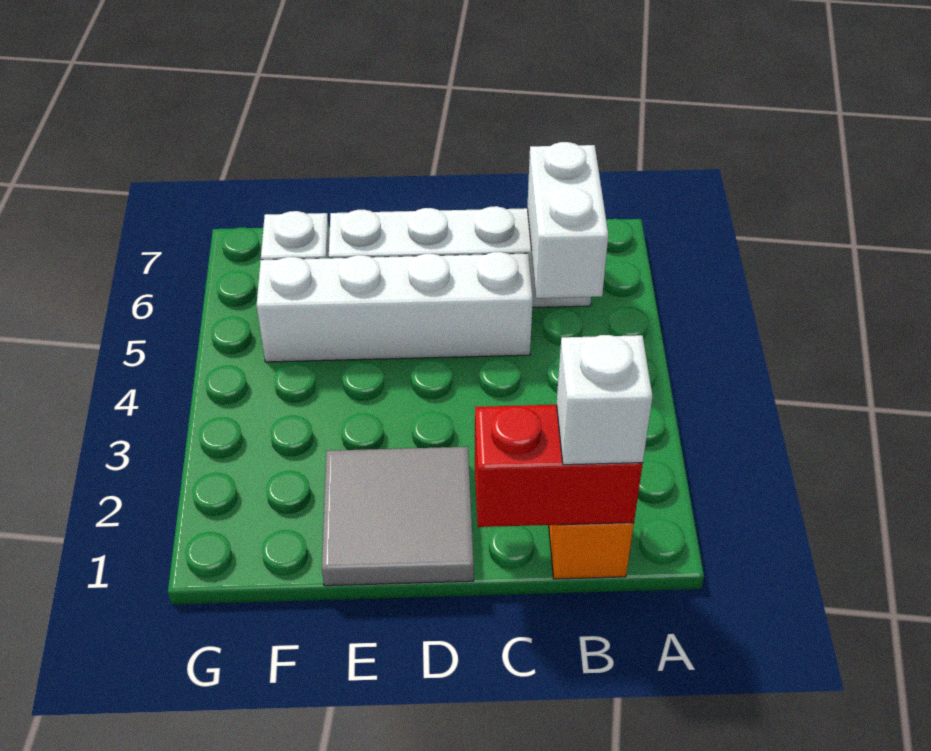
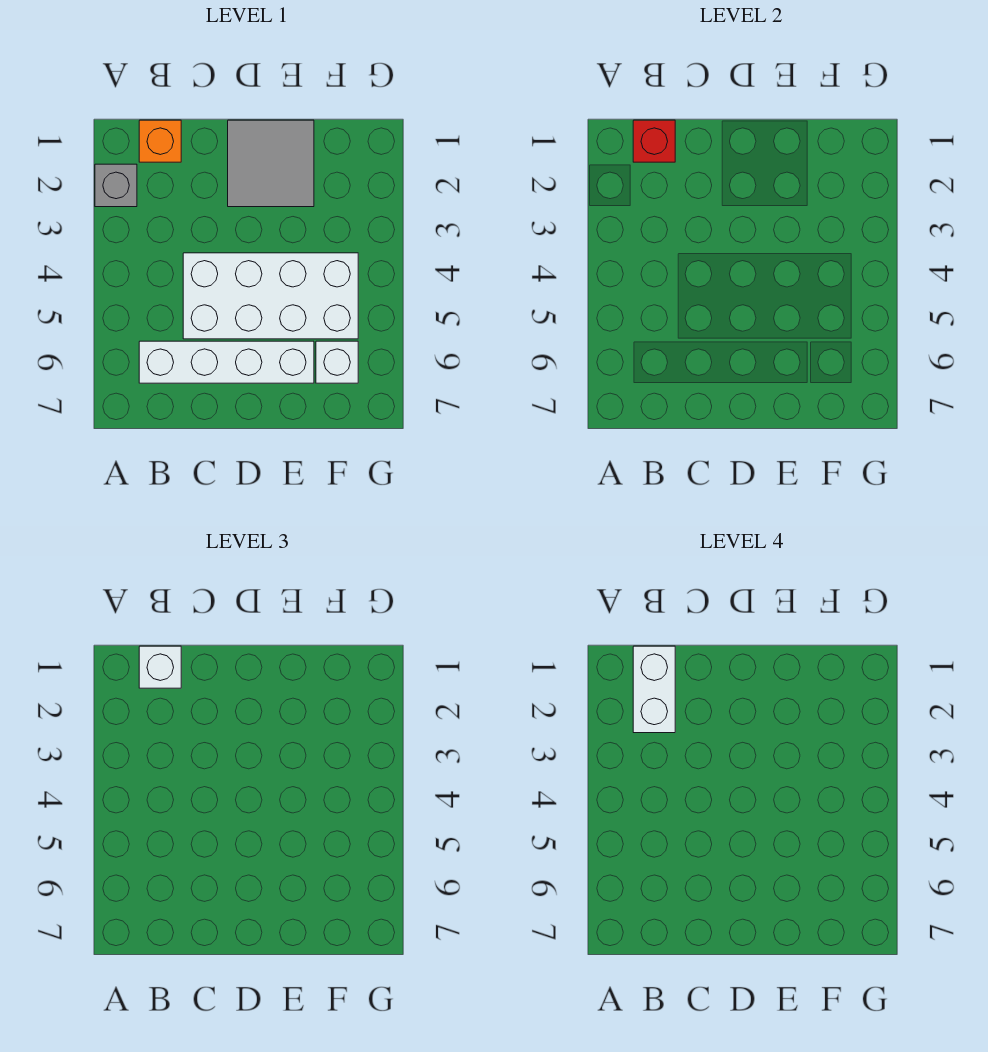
none -> grey 1x1 brick [95,164,137,207]
red 1x2 brick [475,405,643,527] -> red 1x1 brick [633,120,675,162]
white 1x2 brick [527,142,608,298] -> white 1x2 brick moved to [633,646,675,733]
white 1x4 brick [257,252,533,362] -> white 2x4 brick [183,253,358,339]

